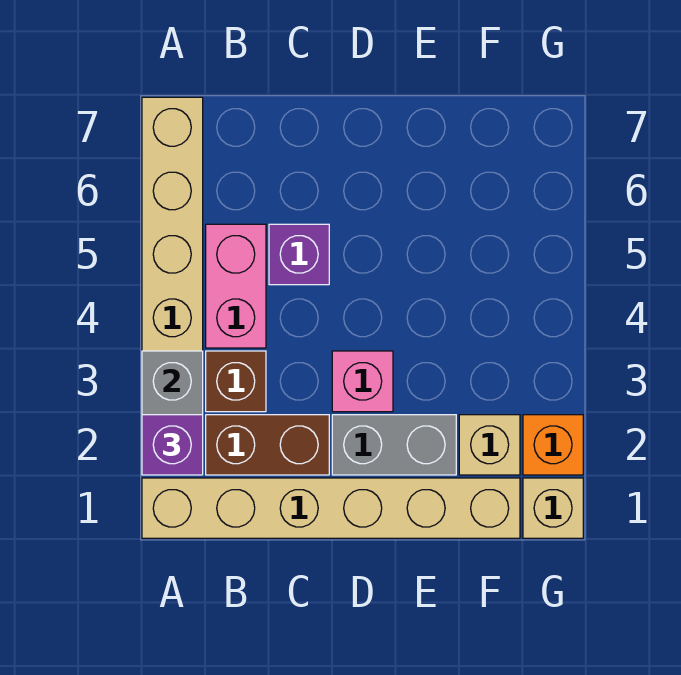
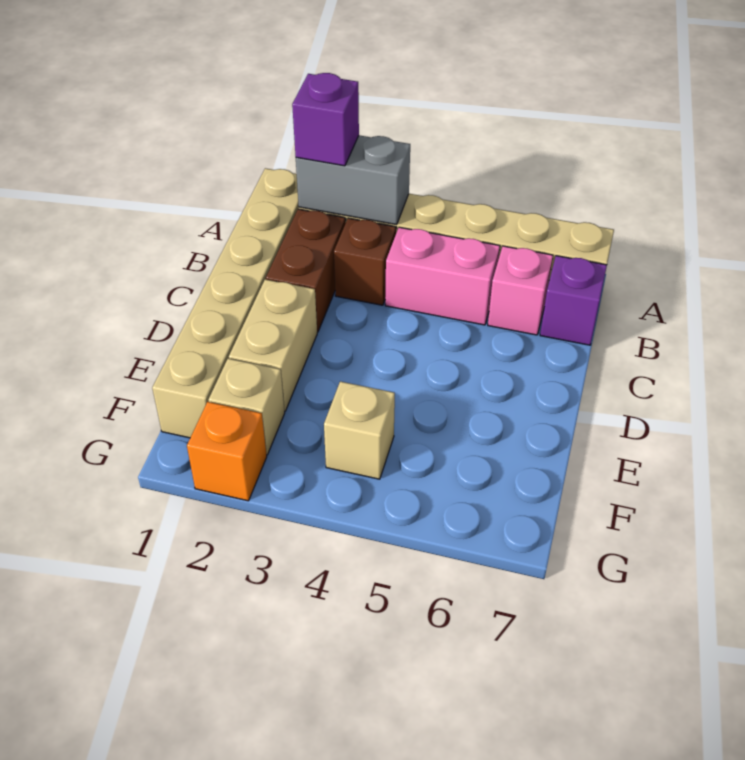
purple 1x1 brick [269,224,329,285] -> purple 1x1 brick moved to [540,256,607,345]
grey 1x2 brick [332,415,456,475] -> tan 1x2 brick [229,279,317,411]
pink 1x1 brick [332,351,393,412] -> pink 1x1 brick moved to [488,246,553,335]
tan 1x1 brick [523,478,583,538] -> tan 1x1 brick moved to [324,381,395,479]

